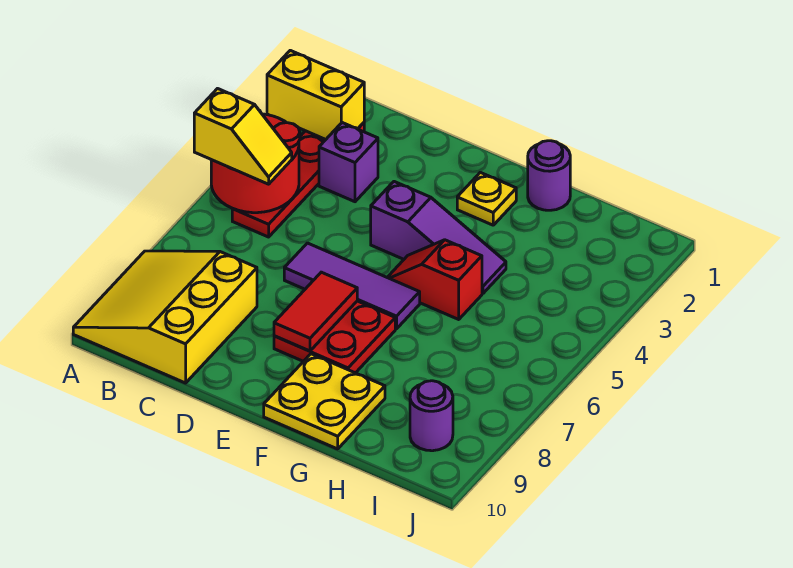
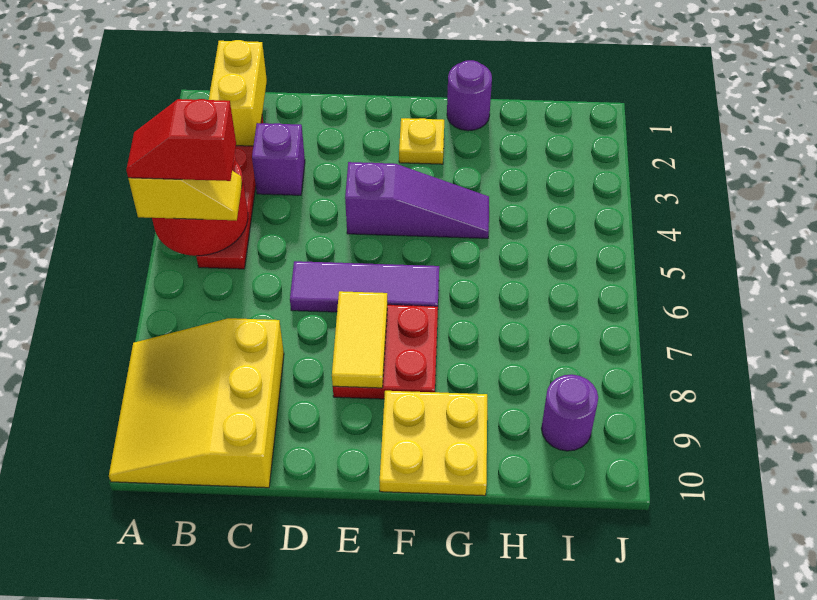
yellow 1x2 brick [267,50,364,139] -> yellow 1x2 brick turned to [209,40,267,146]
red 1x2 tile [274,272,357,351] -> yellow 1x2 tile [332,291,388,388]
red 1x2 slope [387,240,482,319] -> red 1x2 slope moved to [126,99,236,181]

